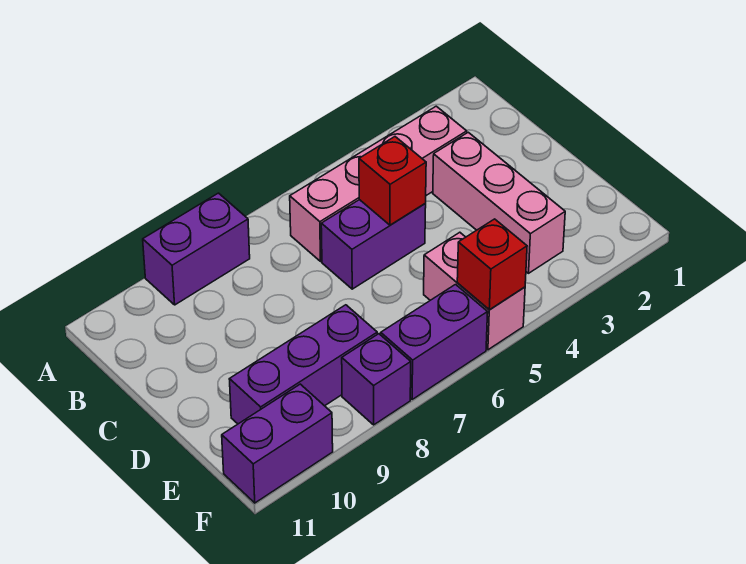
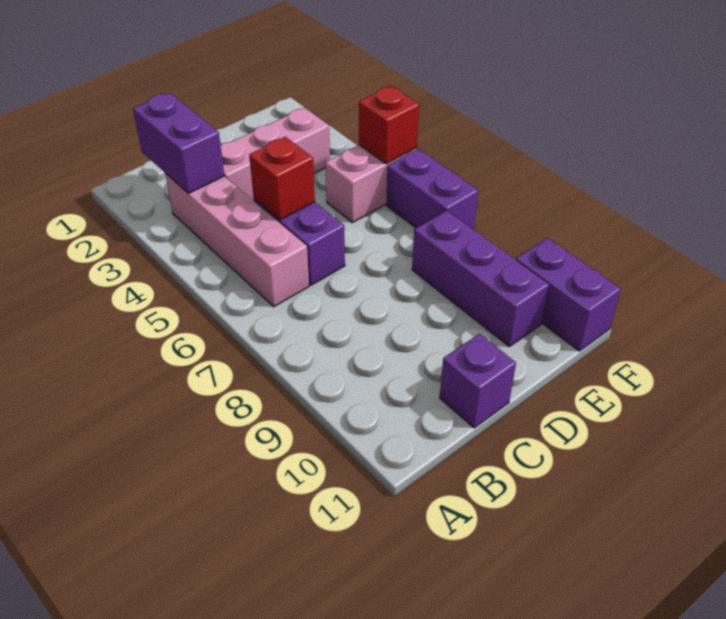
purple 1x2 brick [143,193,250,305] -> purple 1x2 brick moved to [133,93,224,193]
purple 1x1 brick [342,334,411,425] -> purple 1x1 brick moved to [440,334,516,428]

